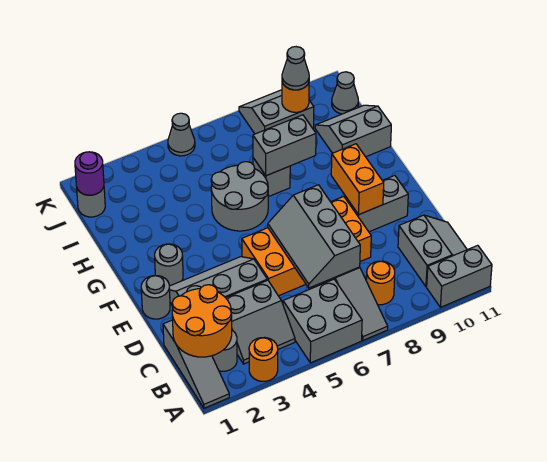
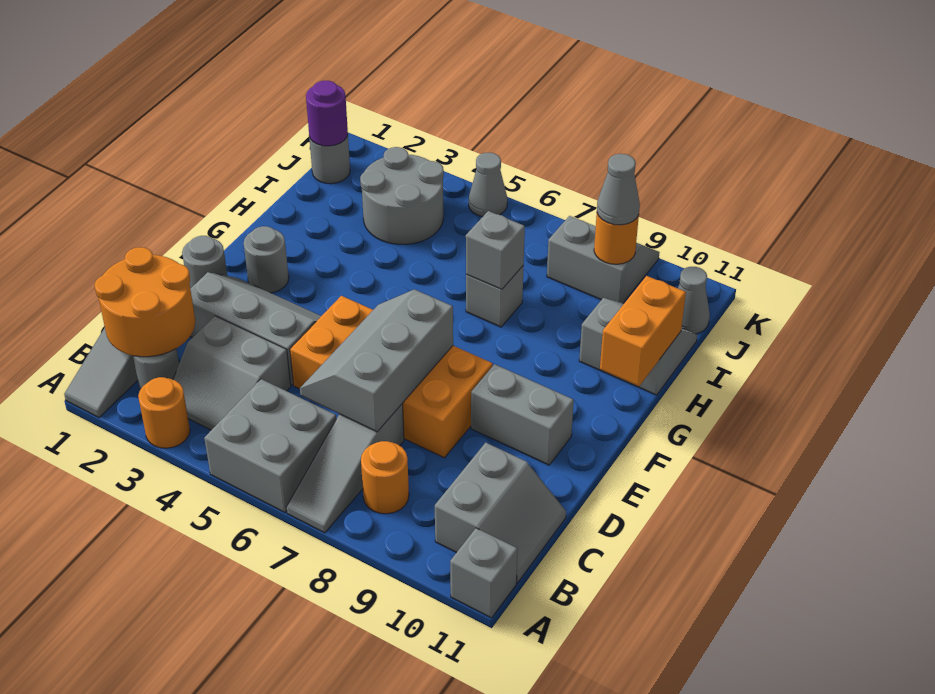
grey 1x2 brick [427,245,492,307] -> grey 1x1 brick [450,528,518,618]
orange 1x2 brick [331,144,384,215] -> orange 1x2 brick moved to [600,276,686,386]
grey 2x2 round brick [211,162,268,231] -> grey 2x2 round brick moved to [360,147,444,244]
grey 1x2 brick [253,115,316,176] -> grey 1x1 brick [466,211,525,289]

